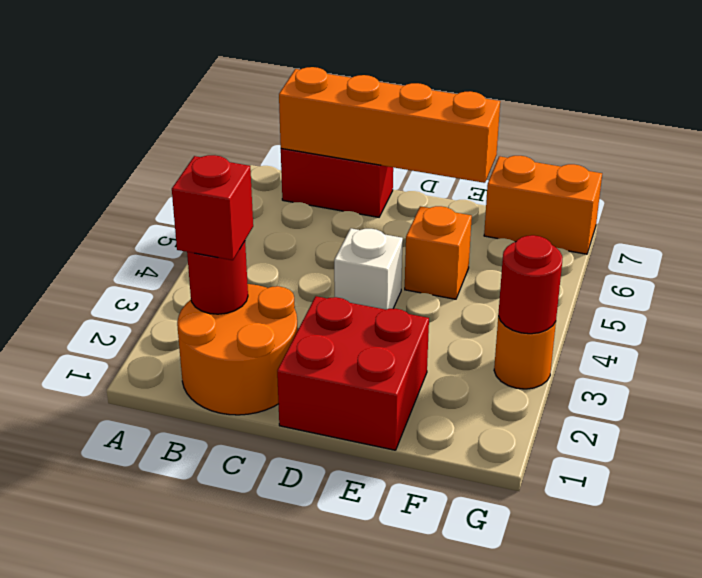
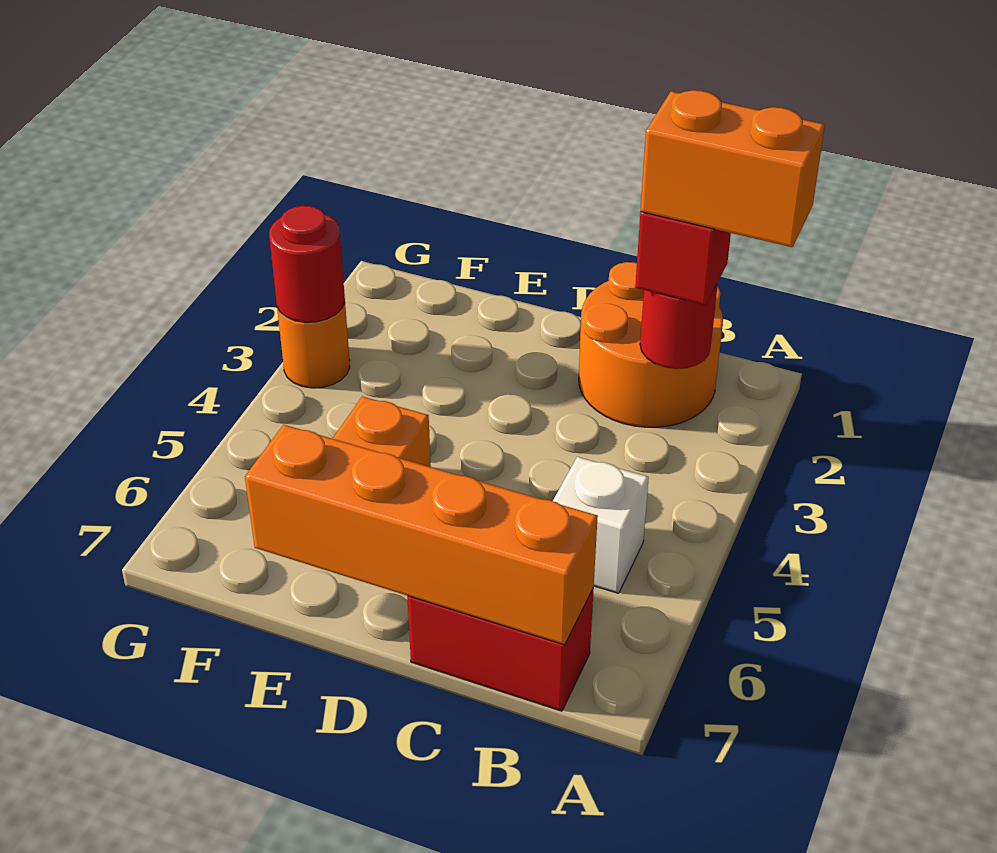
red 2x2 brick [277,296,429,450] -> none
white 1x1 brick [334,228,403,310] -> white 1x1 brick moved to [553,457,649,593]
orange 1x2 brick [484,156,602,254] -> orange 1x2 brick moved to [640,90,825,247]

